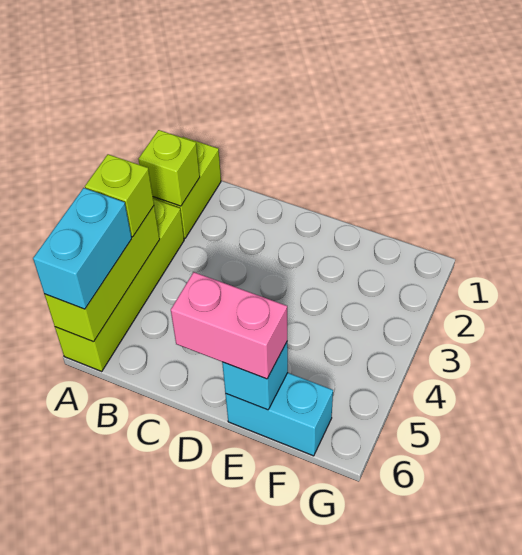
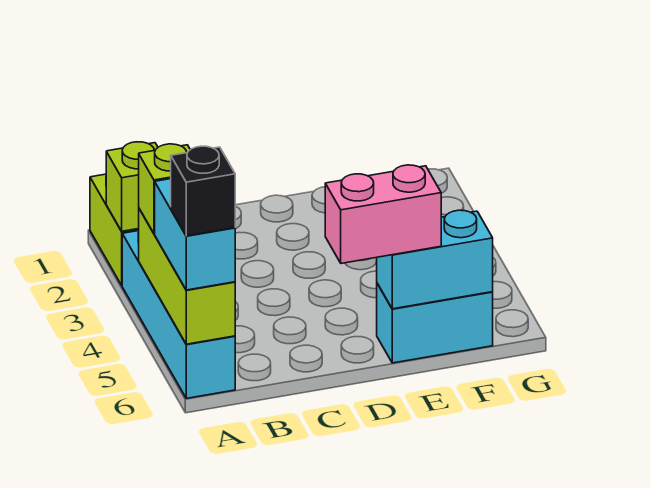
lime 1x4 brick [55,199,184,372] -> cyan 1x4 brick [122,231,235,398]
none -> black 1x1 brick [171,146,235,236]
cyan 1x1 brick [222,342,288,410] -> cyan 1x2 brick [377,210,493,309]

